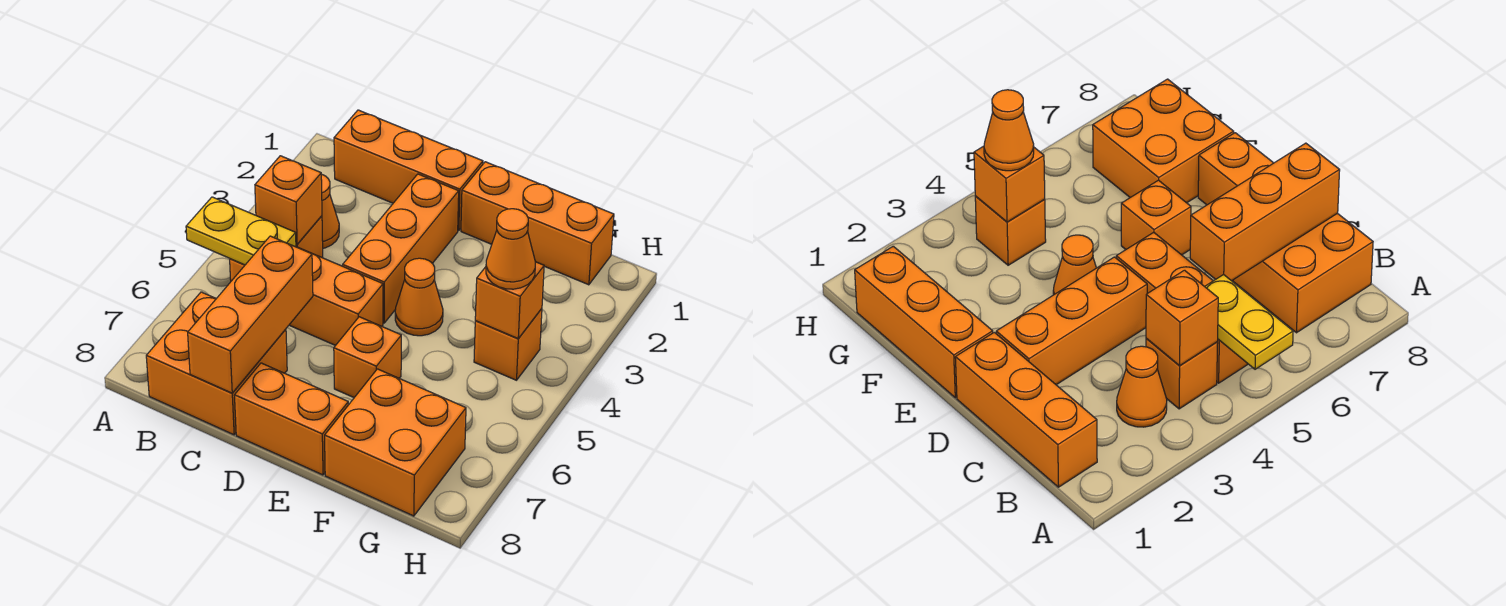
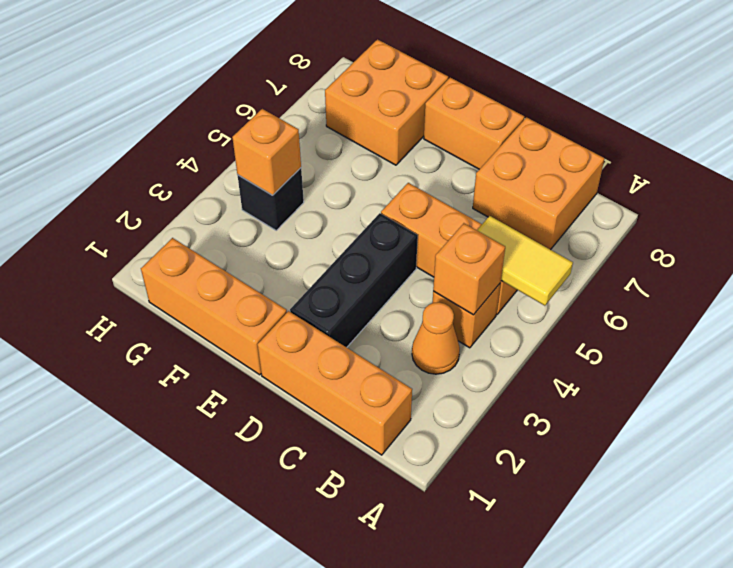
yellow 1x2 plate [186,197,296,265] -> yellow 1x2 tile [477,216,573,306]
orange 1x3 brick [188,236,313,393] -> none
orange 1x3 brick [343,174,459,323] -> black 1x3 brick [290,213,418,347]
orange 1x1 cone [395,258,443,336] -> none
orange 1x1 brick [334,317,401,397] -> none
orange 1x1 brick [474,309,542,380] -> black 1x1 brick [238,168,304,230]
orange 1x1 cone [486,209,535,289] -> none

